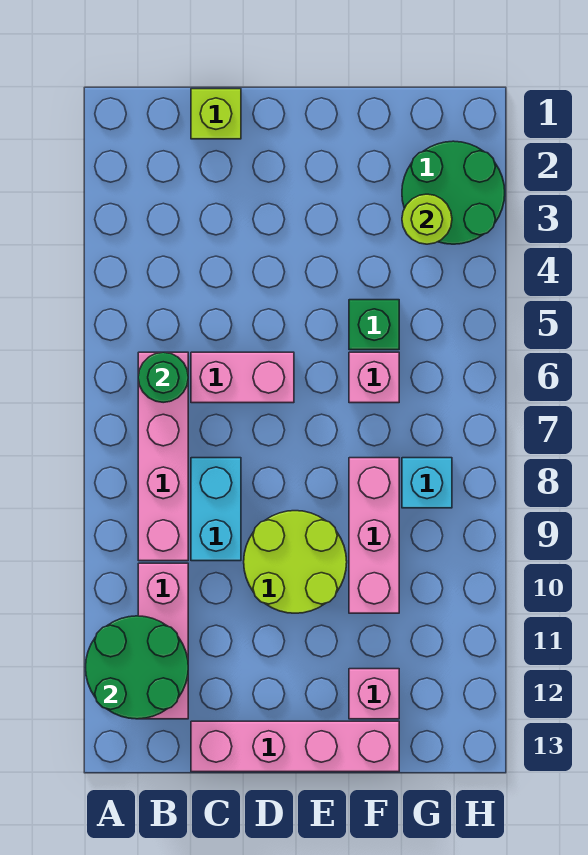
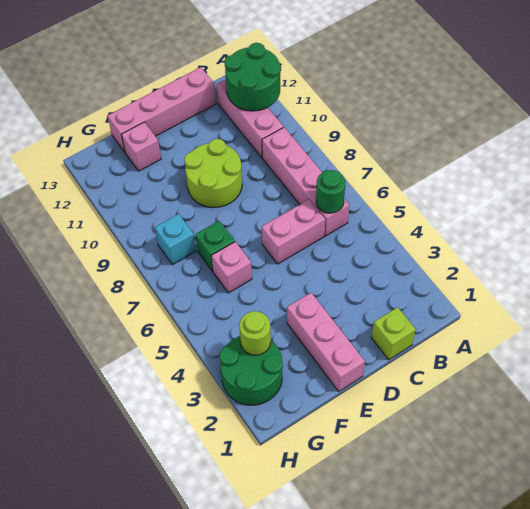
cyan 1x2 brick [191,458,241,561] -> none
green 1x1 brick [349,300,399,350] -> green 1x1 brick moved to [196,221,235,271]
pink 1x3 brick [349,458,399,613] -> pink 1x3 brick moved to [287,293,365,391]

